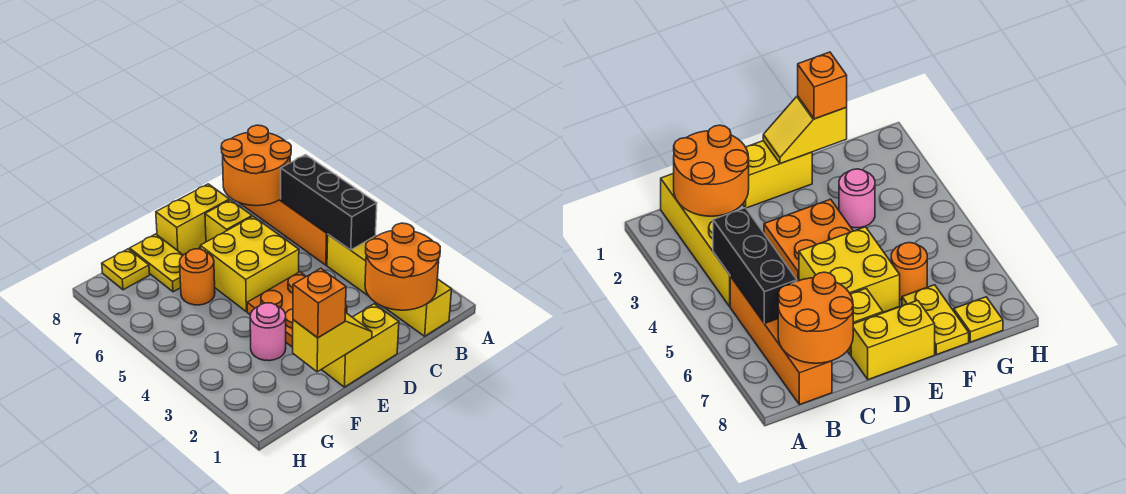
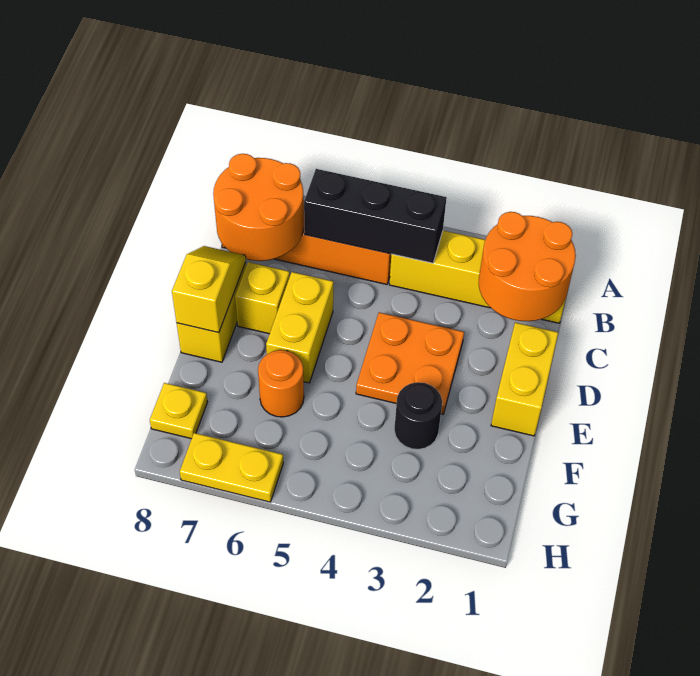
yellow 2x2 brick [200,216,299,312] -> yellow 1x2 brick [266,272,333,383]
yellow 1x2 slope [293,313,372,372] -> yellow 1x2 slope moved to [172,246,246,333]
orange 1x1 brick [293,268,346,338] -> none
pink 1x1 round brick [250,303,286,361] -> black 1x1 round brick [394,382,442,449]
yellow 1x2 plate [130,234,183,292] -> yellow 1x2 plate moved to [180,433,283,502]

